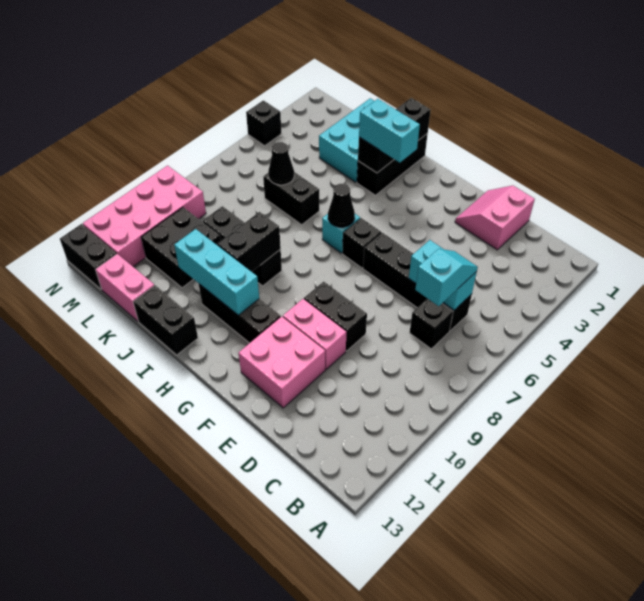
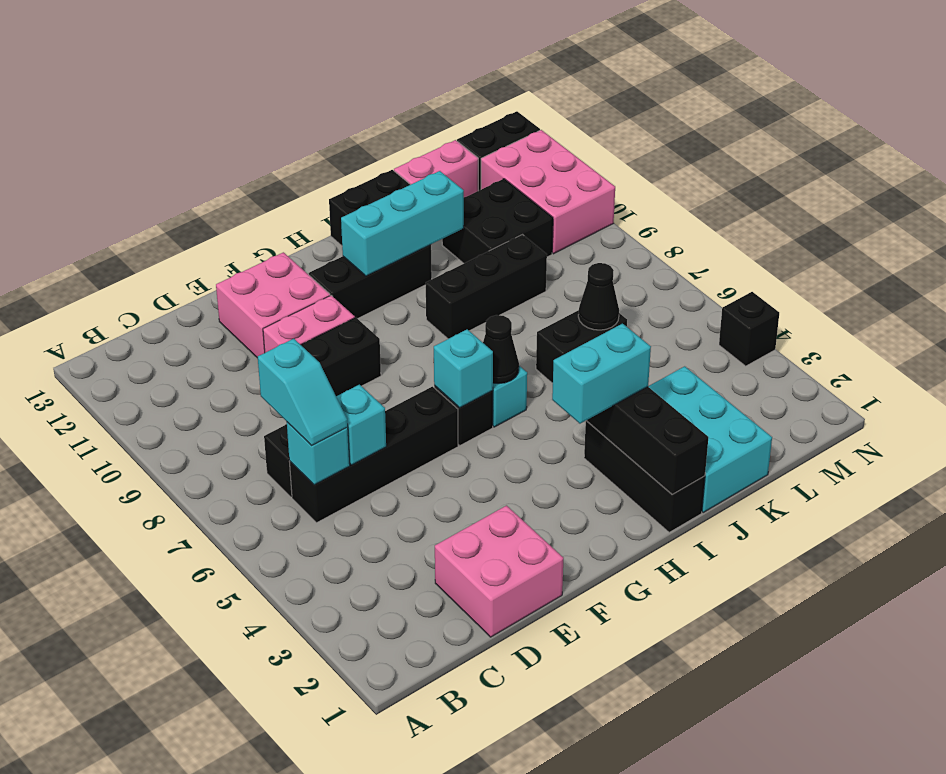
pink 2x2 slope [455,186,535,250] -> pink 2x2 brick [435,506,563,637]
none -> cyan 1x1 brick [434,329,493,408]
black 1x2 brick [217,212,281,272] -> none
pink 2x4 brick [83,166,206,266] -> pink 2x3 brick [481,130,615,254]

